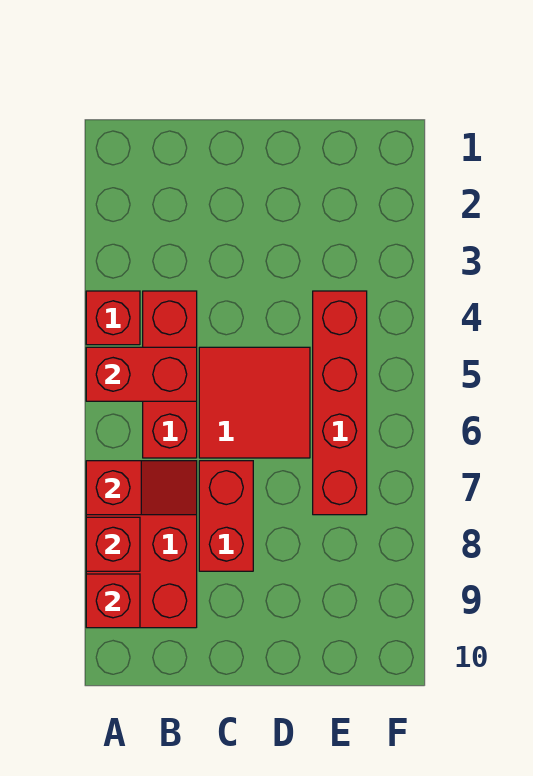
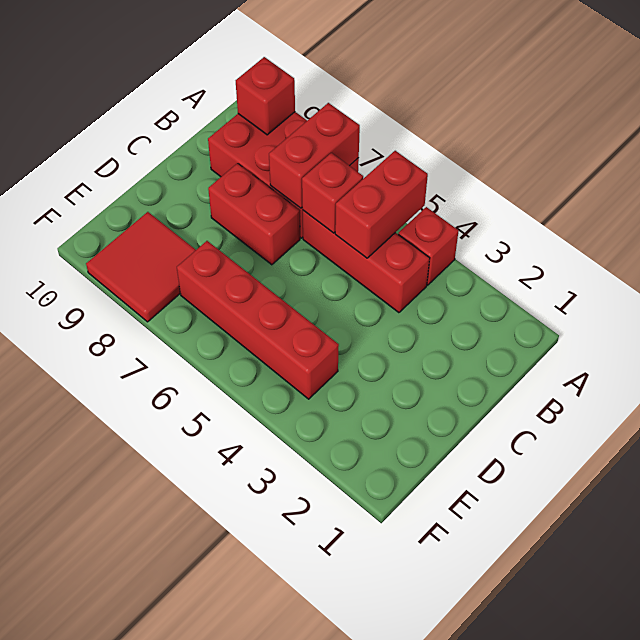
red 1x2 slope [86,461,197,515] -> red 1x2 brick [269,103,360,208]
red 1x1 brick [86,517,140,571] -> red 1x1 brick moved to [302,153,363,233]
red 2x2 tile [199,347,310,458] -> red 2x2 tile moved to [86,212,196,322]

